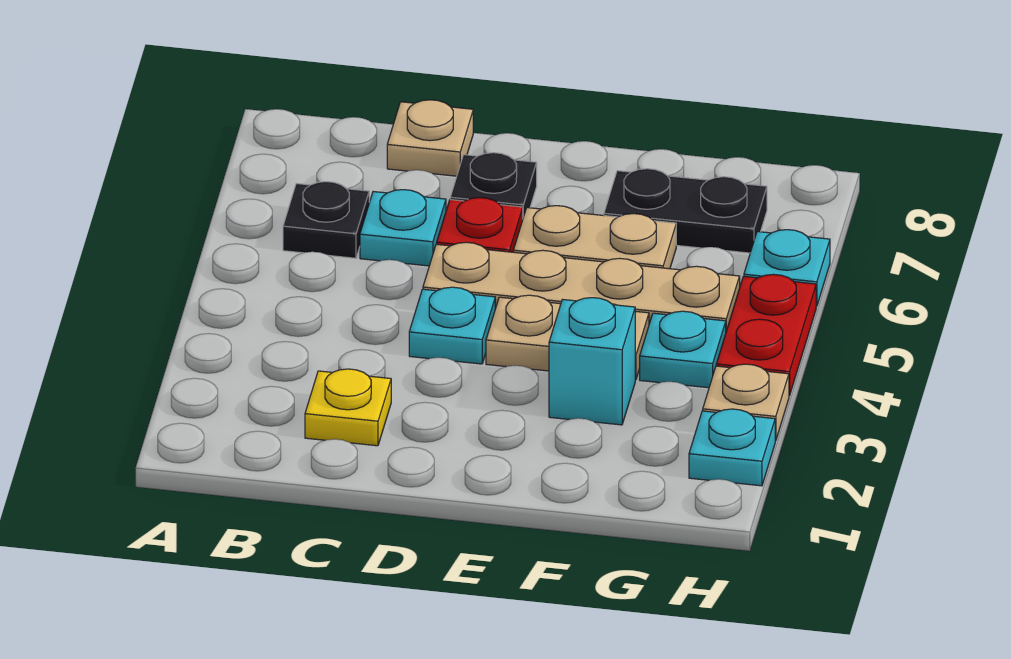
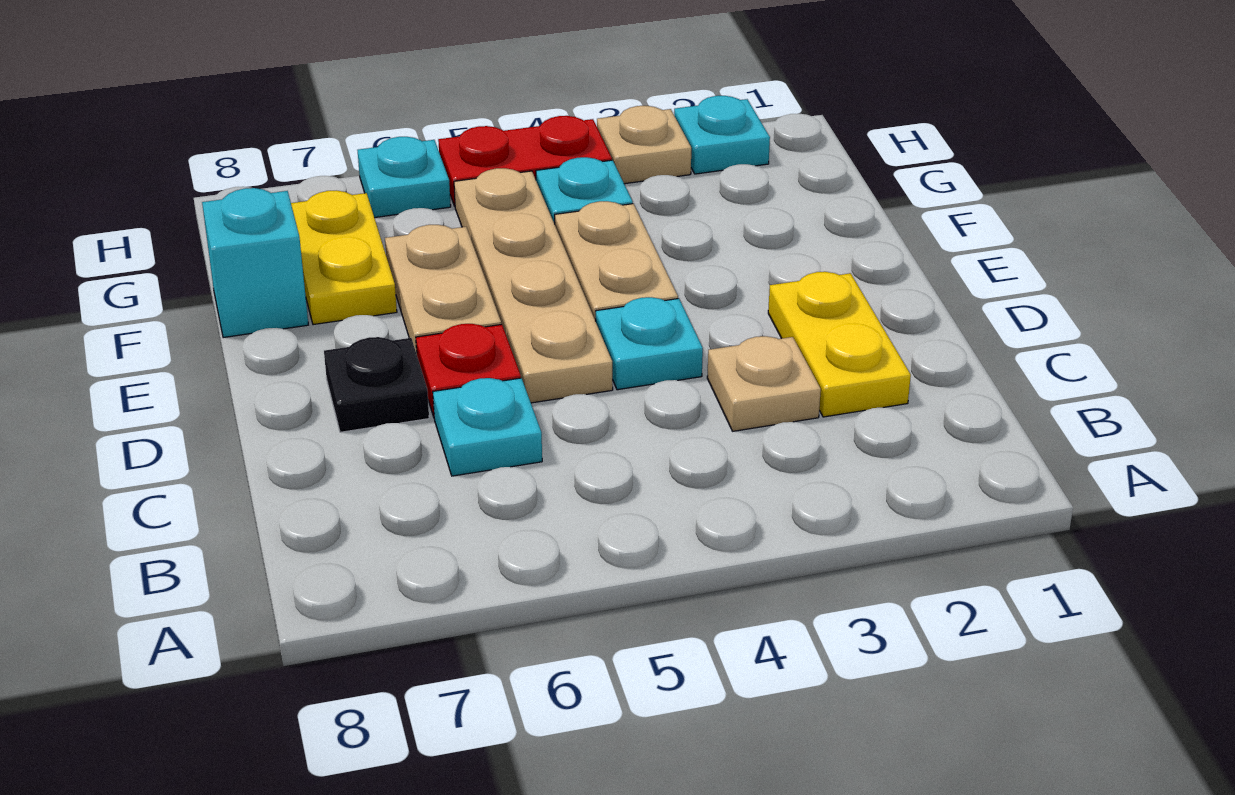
black 1x1 plate [283,182,369,258] -> none
yellow 1x1 plate [305,369,391,446] -> yellow 1x2 plate [768,272,911,417]
tan 1x1 plate [387,100,473,176] -> tan 1x1 plate moved to [707,336,821,431]
cyan 1x1 brick [549,298,635,425] -> cyan 1x1 brick moved to [202,188,308,338]
black 1x2 plate [604,169,767,253] -> yellow 1x2 plate [291,190,397,325]

